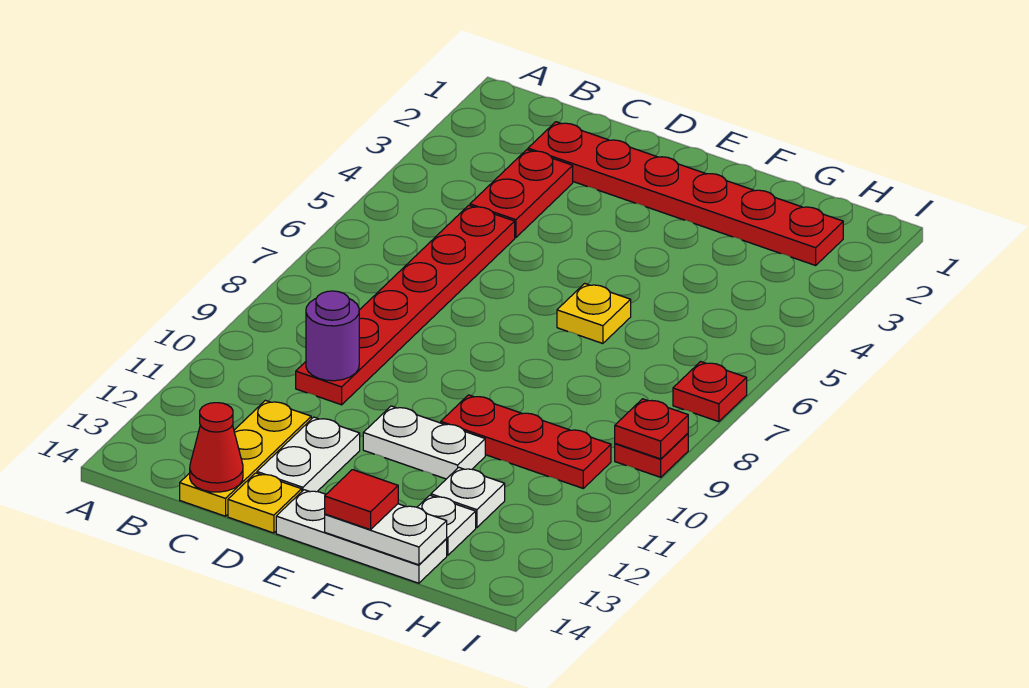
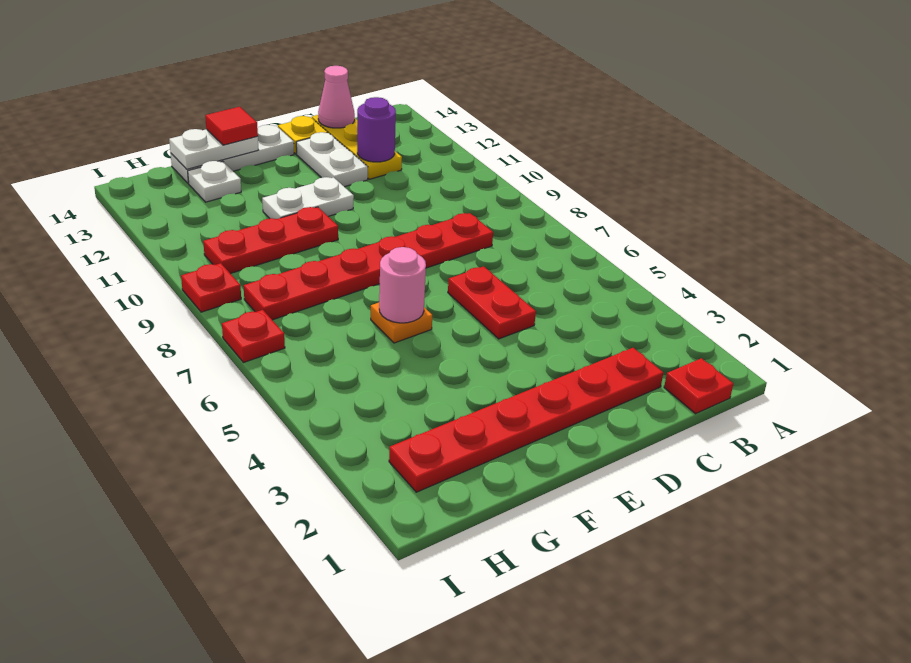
red 1x2 plate [470,150,573,237] -> red 1x2 plate moved to [448,266,536,339]
red 1x6 plate [296,205,515,405] -> red 1x6 plate turned to [244,213,493,320]
purple 1x1 round brick [306,291,359,381] -> purple 1x1 round brick moved to [357,97,396,162]
red 1x1 cone [190,403,243,492] -> pink 1x1 cone [318,66,355,128]
yellow 1x1 plate [557,283,631,344] -> orange 1x1 plate [371,303,432,343]
none -> pink 1x1 round brick [379,247,426,323]
white 1x1 plate [431,467,505,527] -> none
red 1x1 plate [615,399,688,459] -> red 1x1 plate moved to [664,358,733,414]

